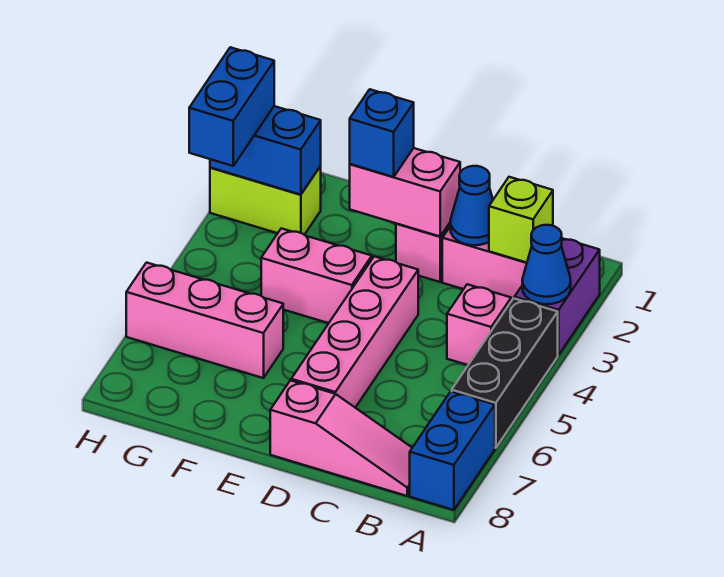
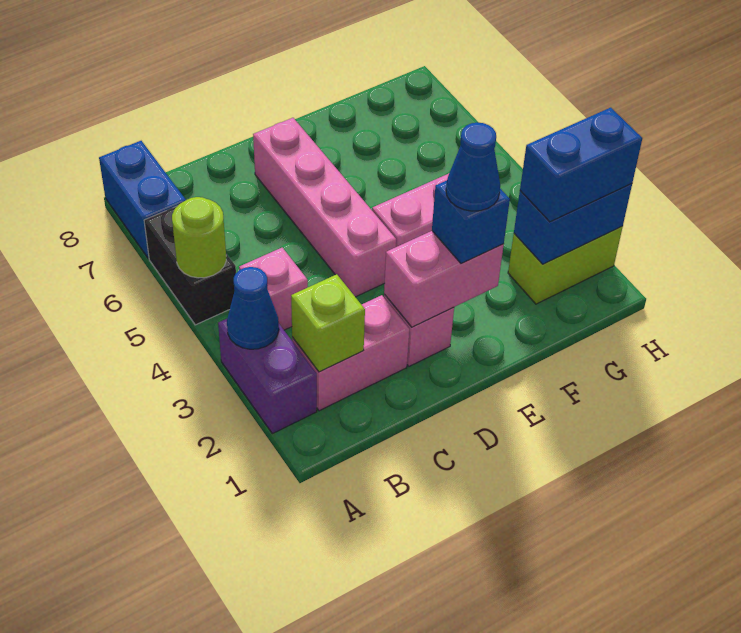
black 1x3 brick [452,298,558,448] -> black 1x2 brick [144,206,236,325]
none -> lime 1x1 round brick [172,197,226,278]
pink 1x3 slope [270,380,412,496] -> none
blue 1x1 cone [450,166,493,245] -> blue 1x1 cone moved to [446,123,500,211]
pink 1x3 brick [126,263,283,378] -> none
blue 1x2 brick [189,47,274,166] -> blue 1x2 brick turned to [520,108,642,222]

